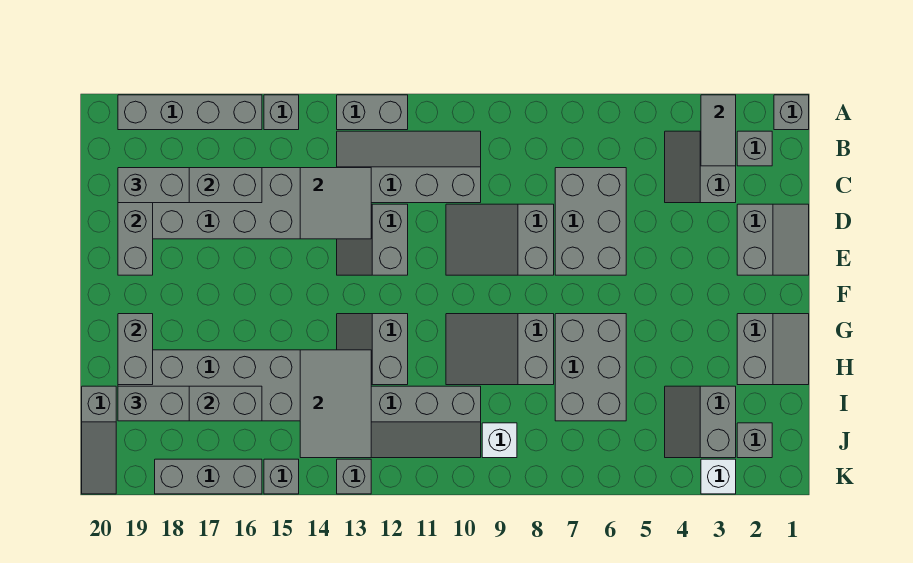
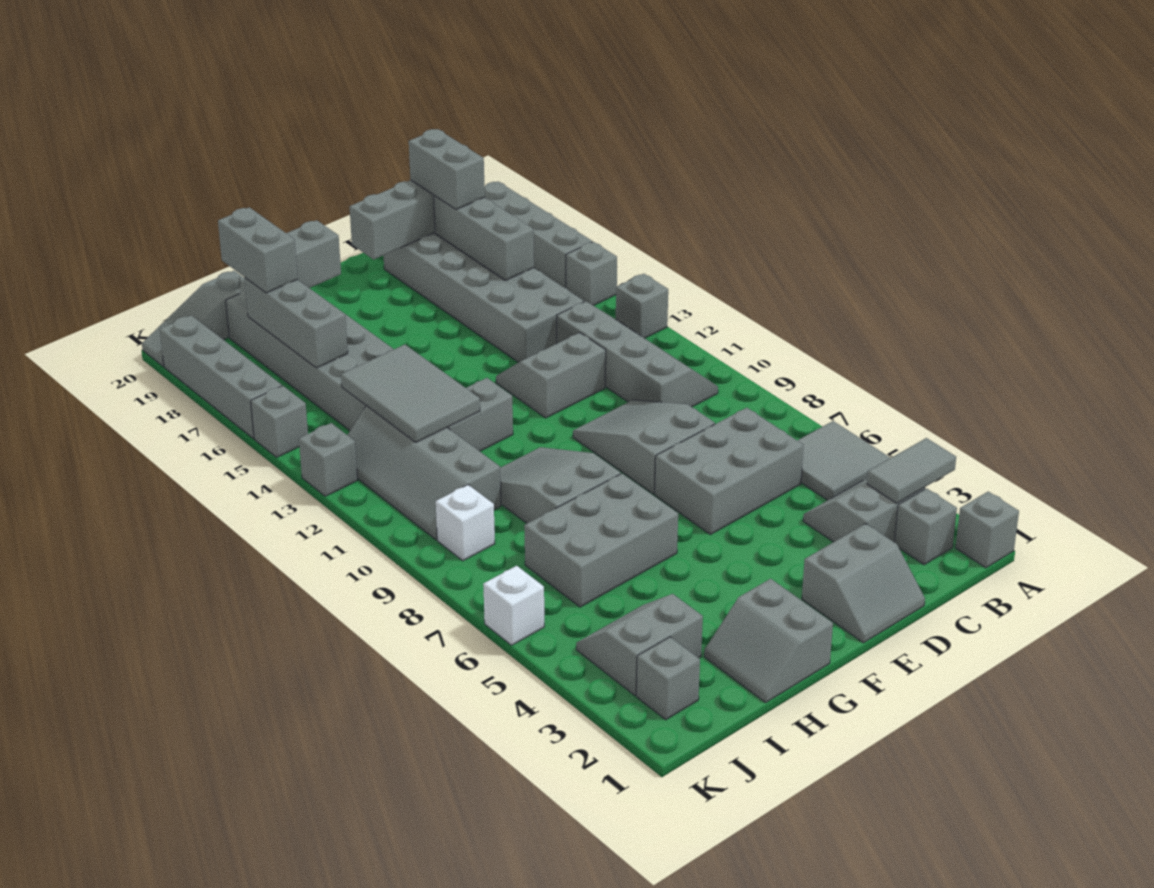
grey 1x2 brick [337,95,408,130] -> grey 1x1 brick [616,274,668,338]
grey 2x2 tile [300,168,371,239] -> grey 2x2 tile moved to [797,421,890,500]
grey 2x2 slope [737,314,809,385] -> grey 2x2 slope turned to [704,579,833,703]
grey 2x3 tile [300,350,371,458] -> grey 2x3 tile turned to [341,345,480,442]
white 1x1 brick [701,459,736,494] -> white 1x1 brick moved to [483,566,544,645]
grey 1x3 brick [155,459,262,494] -> grey 1x4 brick [160,315,282,439]

